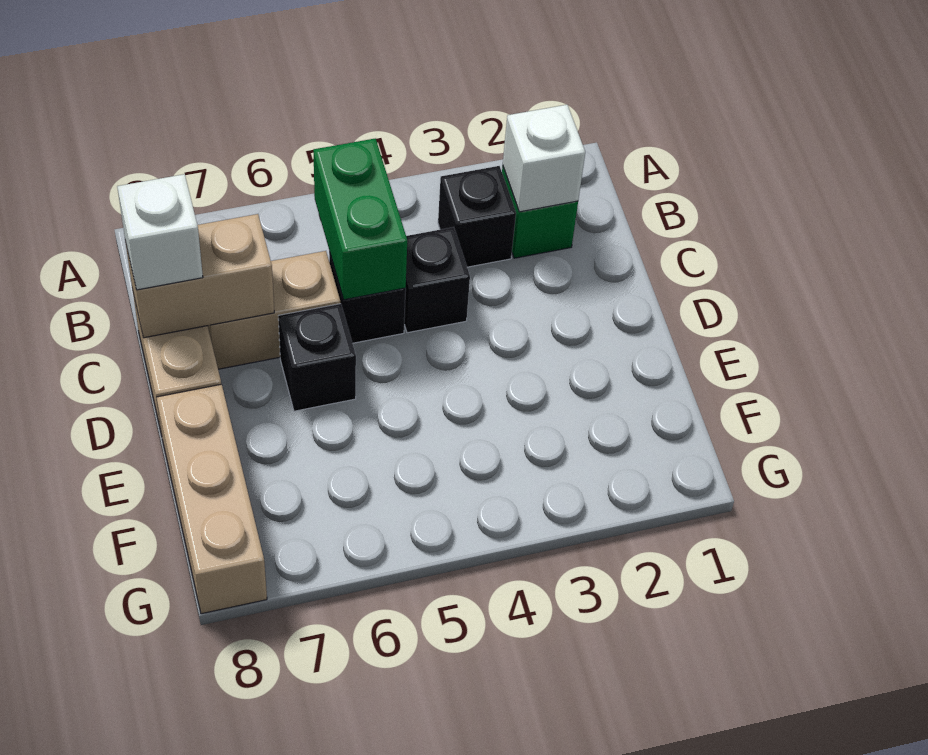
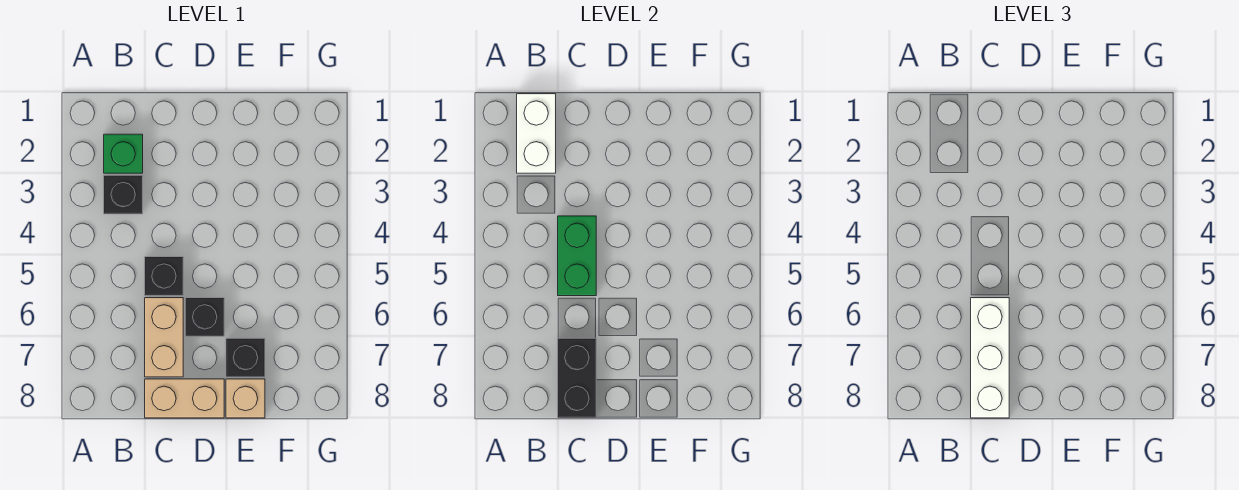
white 1x1 brick [503,105,585,212] -> white 1x2 brick [517,94,556,173]
green 1x2 brick [313,139,407,300] -> green 1x2 brick turned to [558,216,596,296]
black 1x1 brick [404,227,470,333] -> black 1x1 brick moved to [226,338,265,377]
tan 1x2 brick [125,214,274,338] -> black 1x2 brick [558,338,596,418]
white 1x1 brick [117,174,203,290] -> white 1x3 brick [971,298,1009,418]
tan 1x3 brick [156,384,267,614] -> tan 1x1 brick [226,379,265,418]

